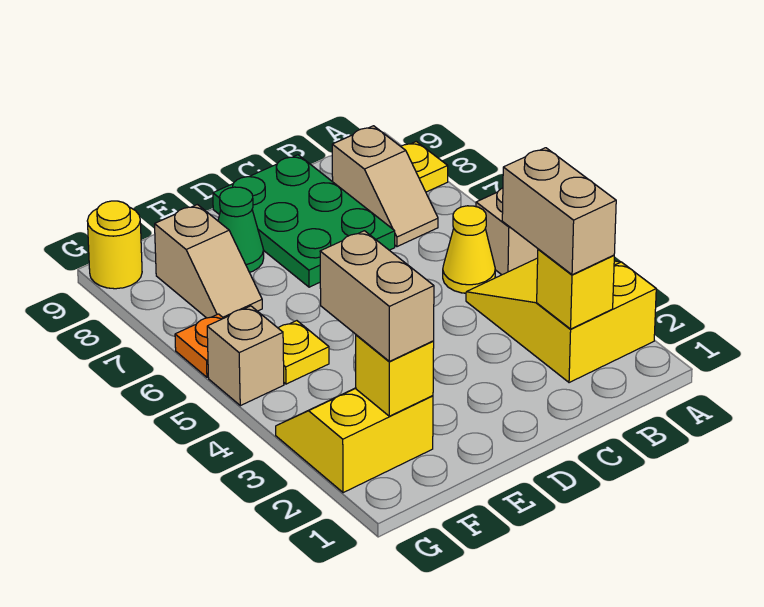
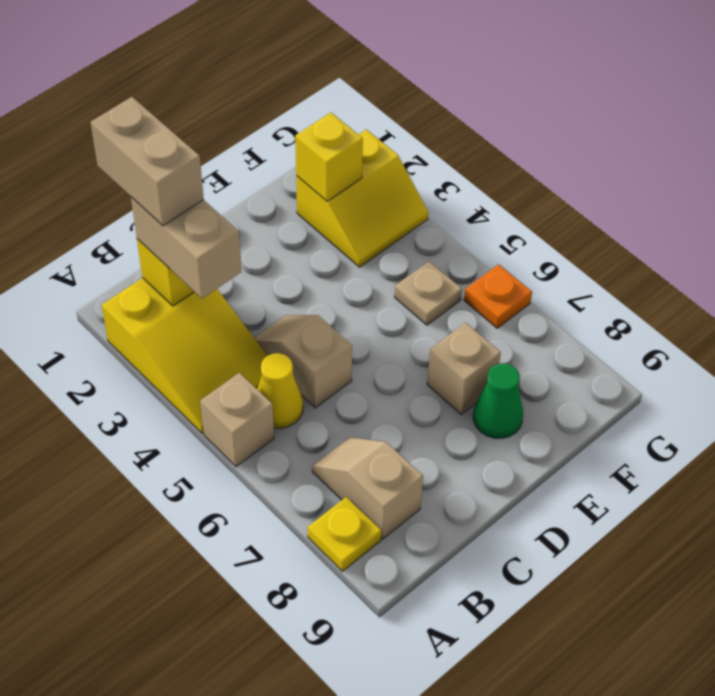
green 2x3 plate [213,155,395,287] -> none
tan 1x2 brick [320,231,434,361] -> tan 1x2 brick moved to [91,97,204,226]
yellow 1x1 plate [278,321,329,384] -> tan 1x1 plate [395,261,462,325]
tan 1x2 slope [155,205,262,318] -> tan 1x2 slope moved to [254,315,352,408]
tan 1x1 brick [207,306,284,406] -> tan 1x1 brick moved to [427,323,501,414]
yellow 1x1 round brick [87,201,142,289] -> none

